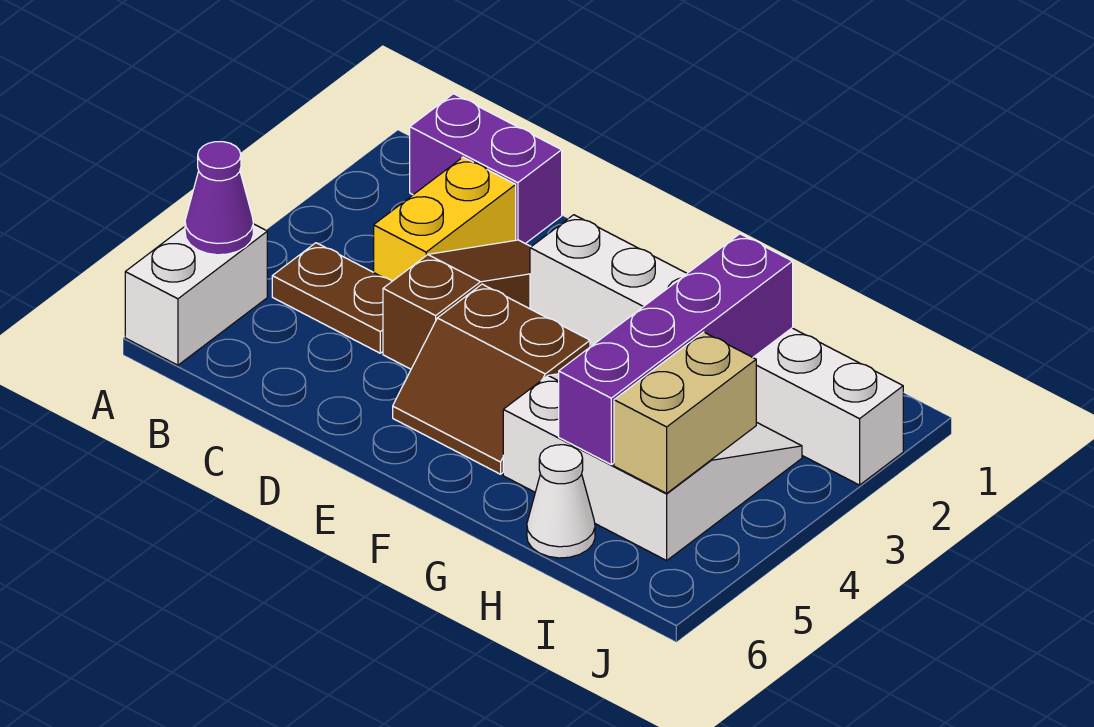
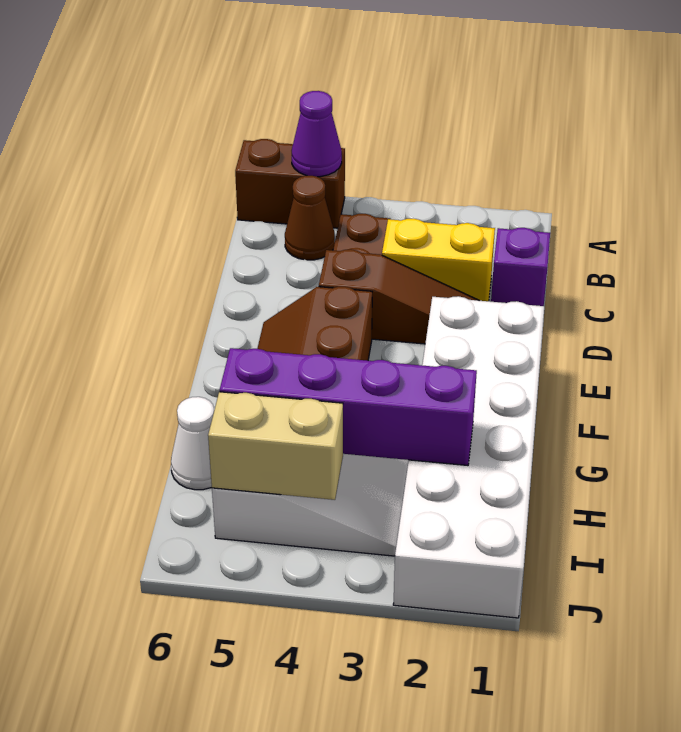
white 1x2 brick [125,224,267,365] -> brown 1x2 brick [235,139,345,228]
purple 1x2 brick [410,94,562,244] -> purple 1x1 brick [491,228,550,306]
none -> brown 1x1 cone [285,176,335,260]
white 1x6 brick [530,215,903,485] -> white 2x6 brick [393,296,544,618]

